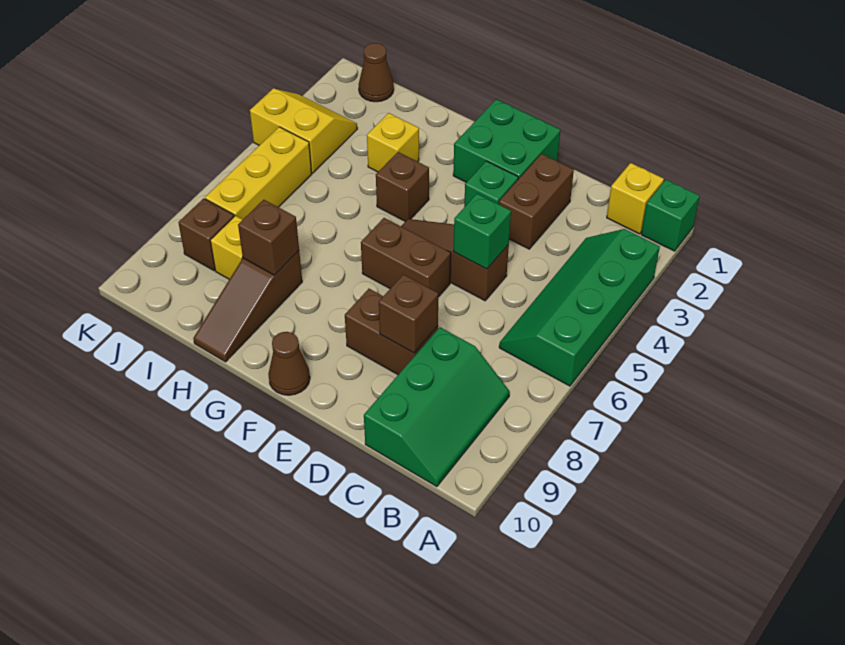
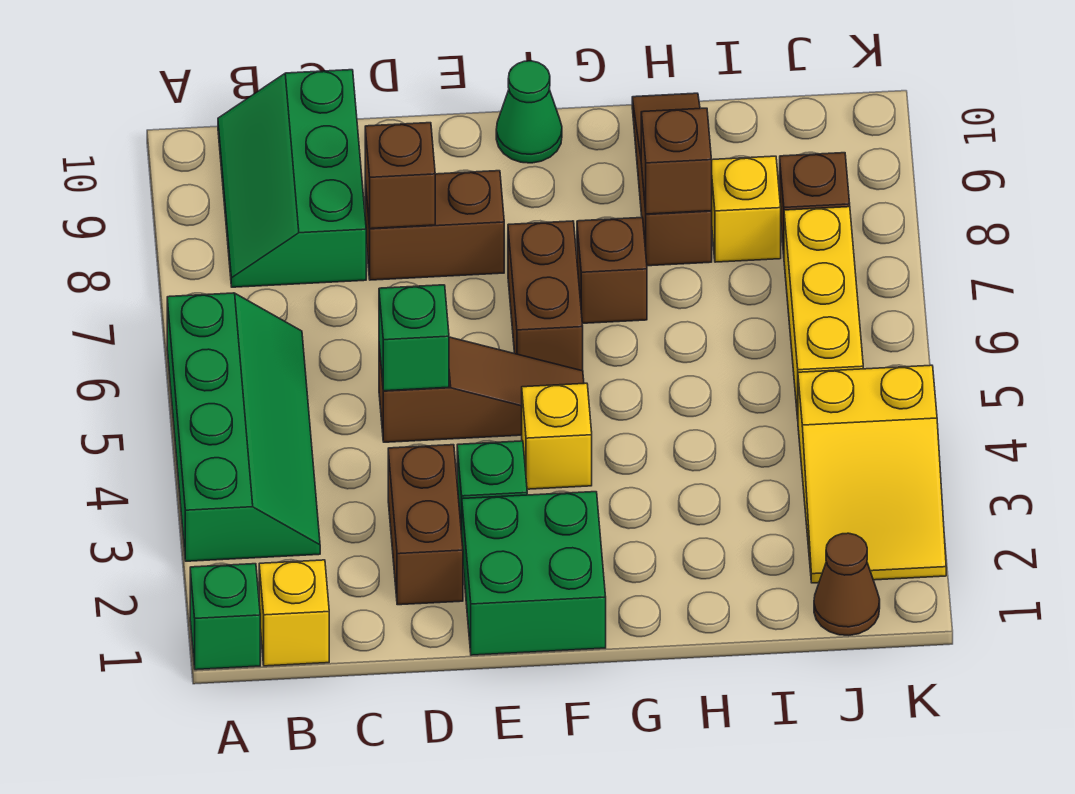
brown 1x2 brick [361,218,451,297] -> brown 1x2 brick turned to [508,221,583,371]
brown 1x1 cone [268,332,310,395] -> green 1x1 cone [496,61,562,163]
brown 1x1 brick [376,152,429,221] -> brown 1x1 brick moved to [577,218,647,323]
yellow 1x1 brick [367,113,419,172] -> yellow 1x1 brick moved to [522,383,592,489]
yellow 2x2 slope [250,89,357,173] -> yellow 2x3 slope [798,365,946,583]

